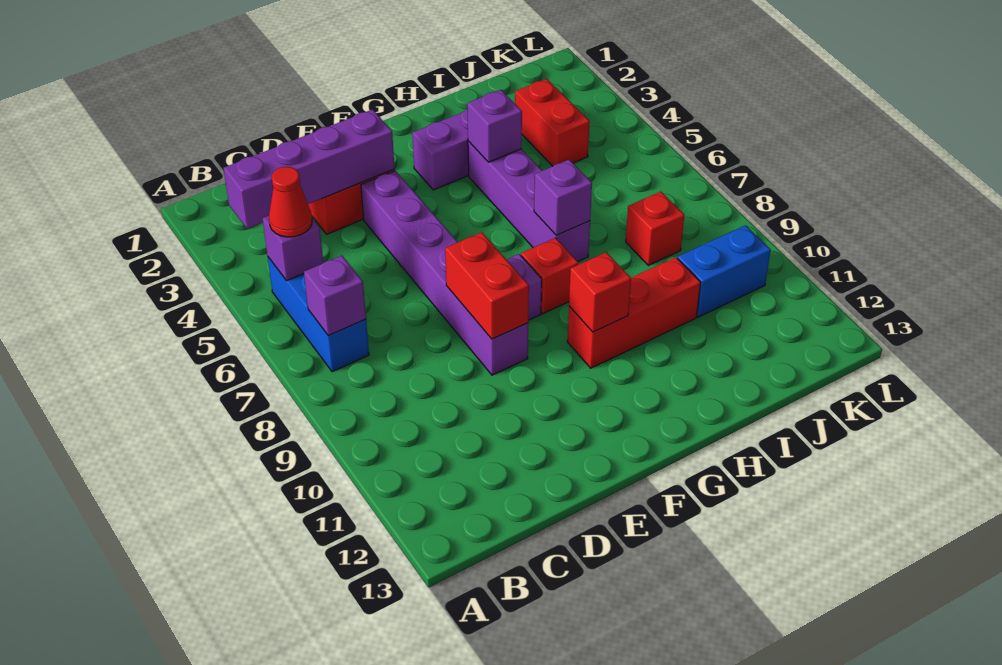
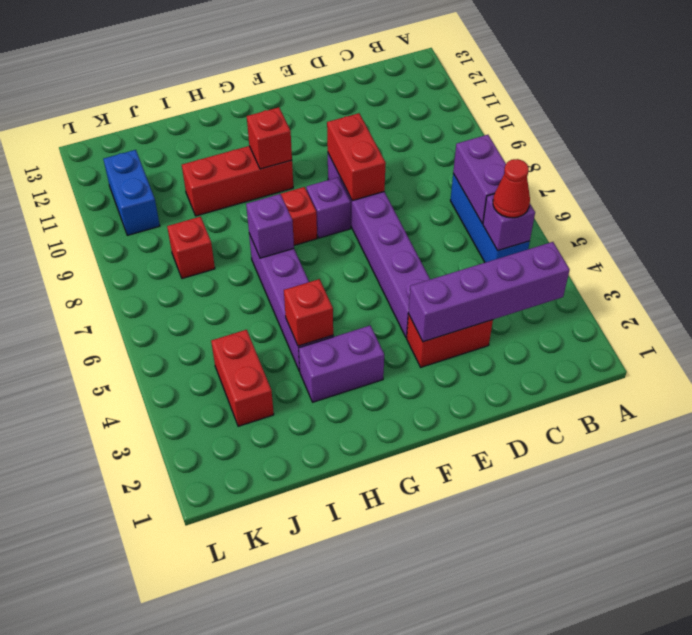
purple 1x1 brick [304,256,366,336] -> purple 1x2 brick [453,135,506,223]
purple 1x1 brick [467,90,522,162] -> red 1x1 brick [284,279,333,346]
blue 1x2 brick [678,225,771,317] -> blue 1x2 brick turned to [103,150,160,235]

